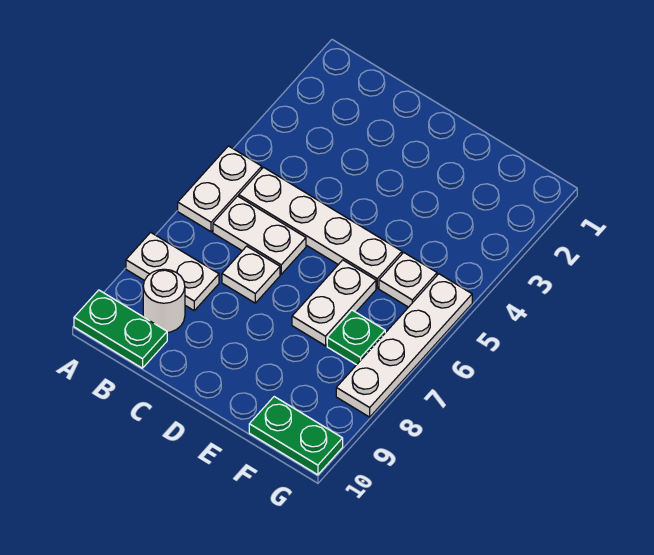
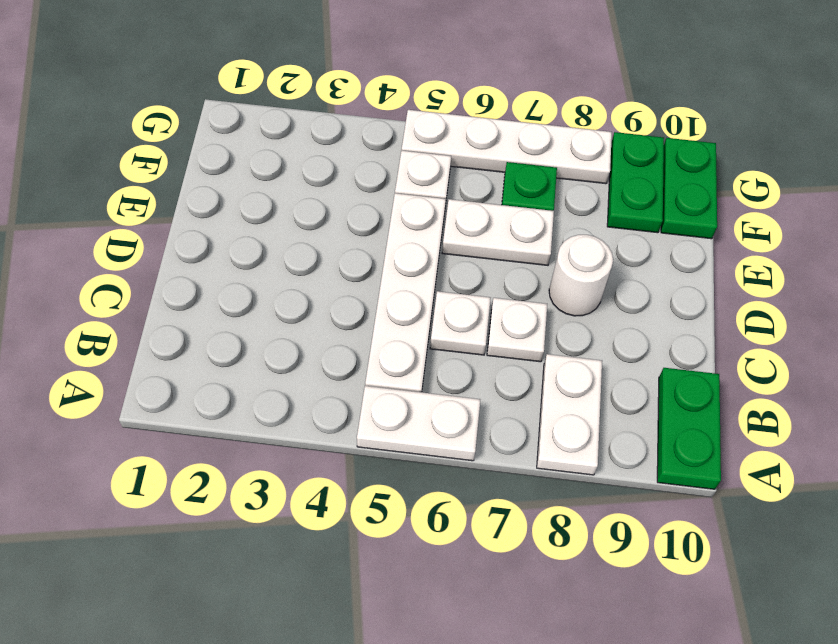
white 1x2 plate [213,196,306,274] -> white 1x1 plate [430,291,491,355]
white 1x1 round brick [143,269,185,332] -> white 1x1 round brick moved to [549,235,613,316]
none -> green 1x2 plate [607,132,664,233]

